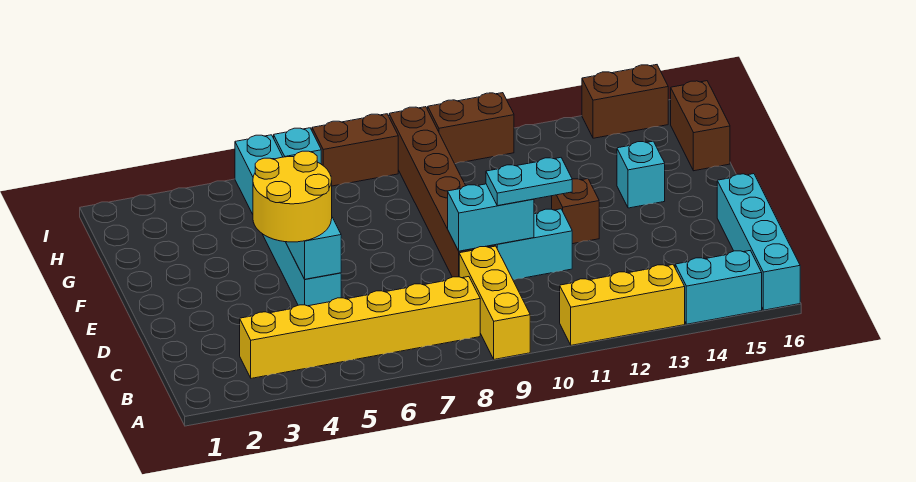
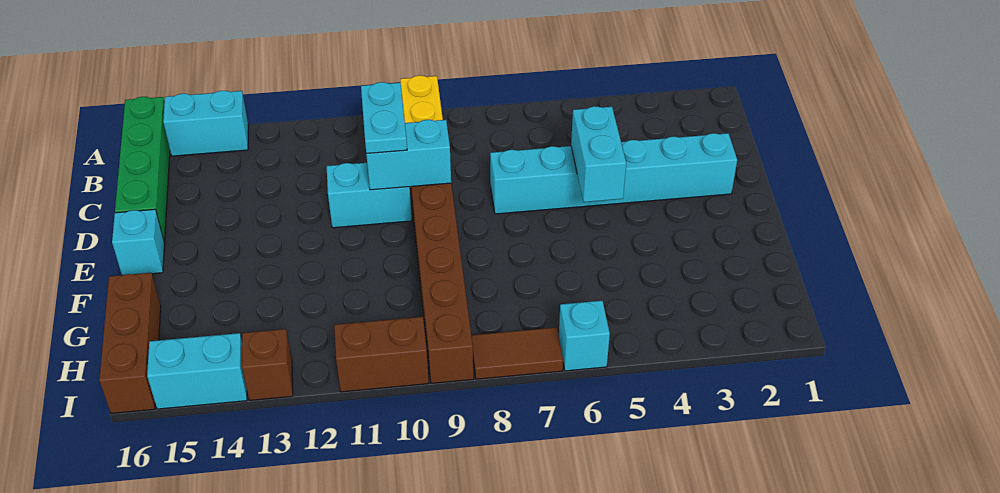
yellow 1x3 brick [560,265,685,345] -> none
cyan 1x4 brick [717,174,800,310] -> green 1x4 brick [115,97,170,242]
yellow 1x6 brick [240,277,480,378] -> none
yellow 2x2 round brick [253,151,332,242] -> none
cyan 1x6 brick [235,135,341,306] -> cyan 1x6 brick turned to [490,133,737,214]
cyan 1x2 plate [486,158,572,206] -> cyan 1x2 plate turned to [361,82,407,154]
brown 1x1 brick [552,179,599,244] -> brown 1x1 brick moved to [242,329,293,400]
cyan 1x1 brick [617,141,665,208] -> cyan 1x1 brick moved to [112,209,164,275]
brown 1x2 brick [671,81,730,171] -> brown 1x3 brick [99,273,161,413]
brown 1x2 brick [312,114,398,186] -> brown 1x2 tile [471,327,563,379]
brown 1x2 brick [582,65,668,138] -> cyan 1x2 brick [147,333,247,409]

